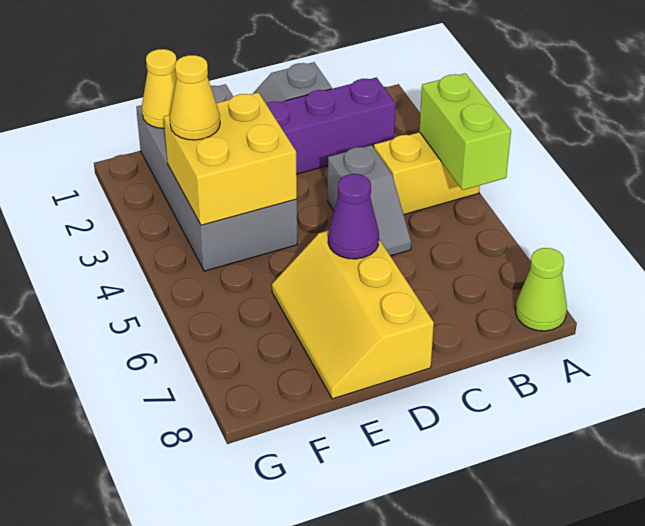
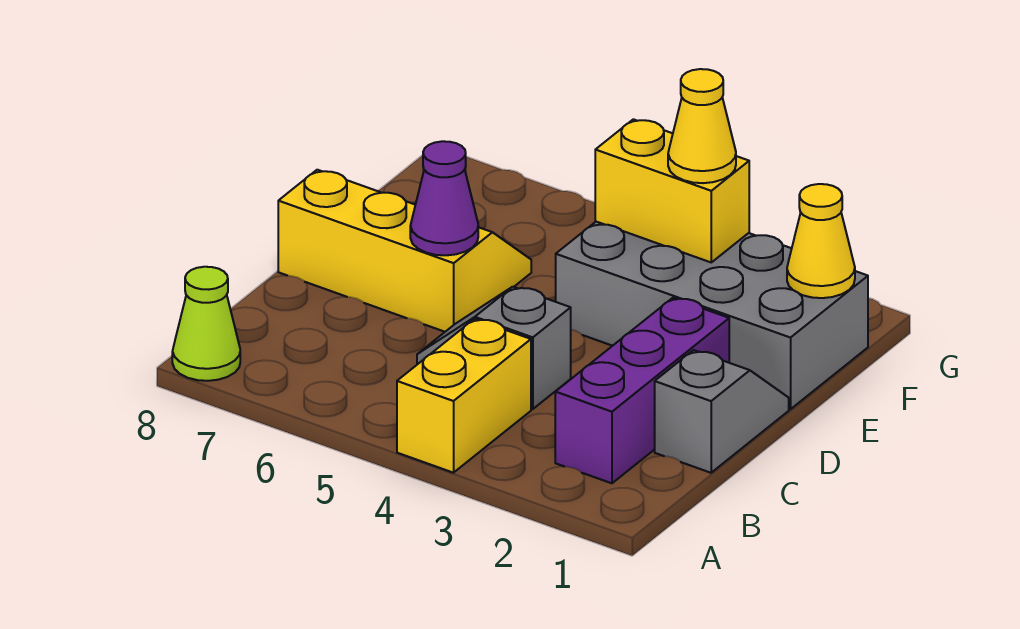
lime 1x2 brick [419,73,511,190] -> none
yellow 2x2 brick [164,92,297,225] -> yellow 1x2 brick [595,119,749,262]

